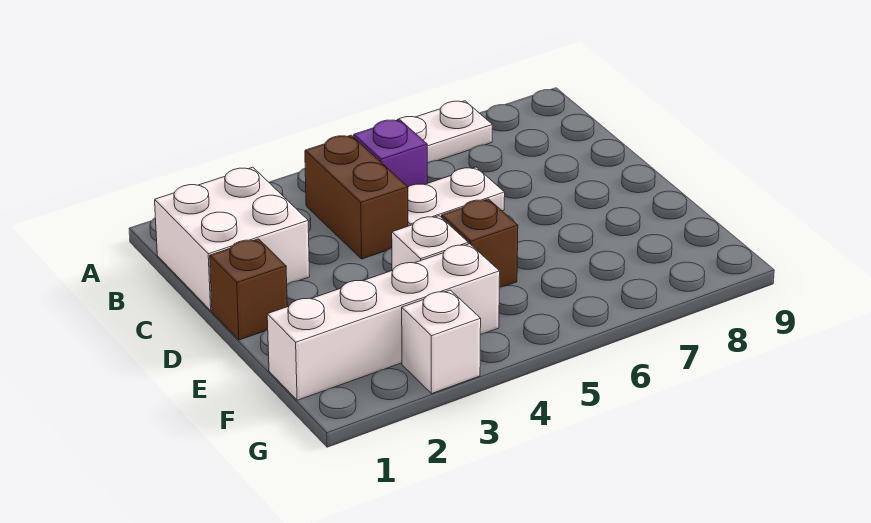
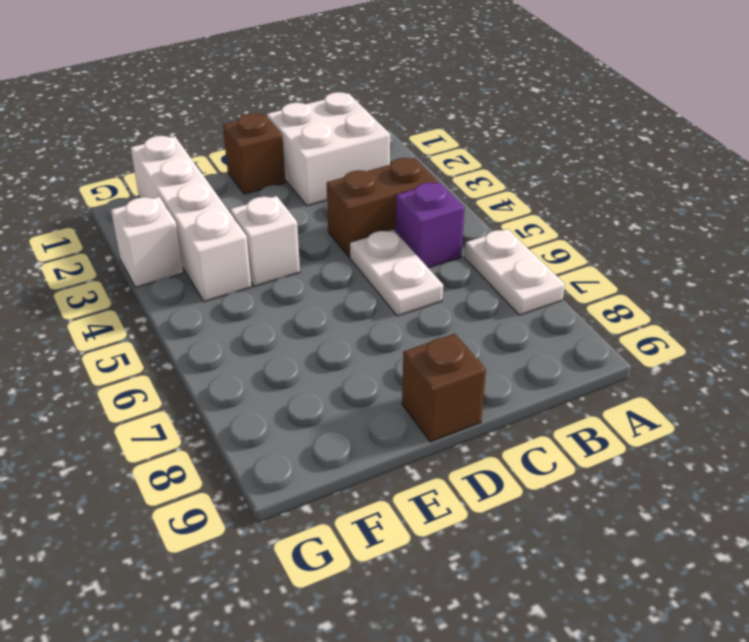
brown 1x1 brick [442,199,518,288] -> brown 1x1 brick moved to [402,334,486,442]

